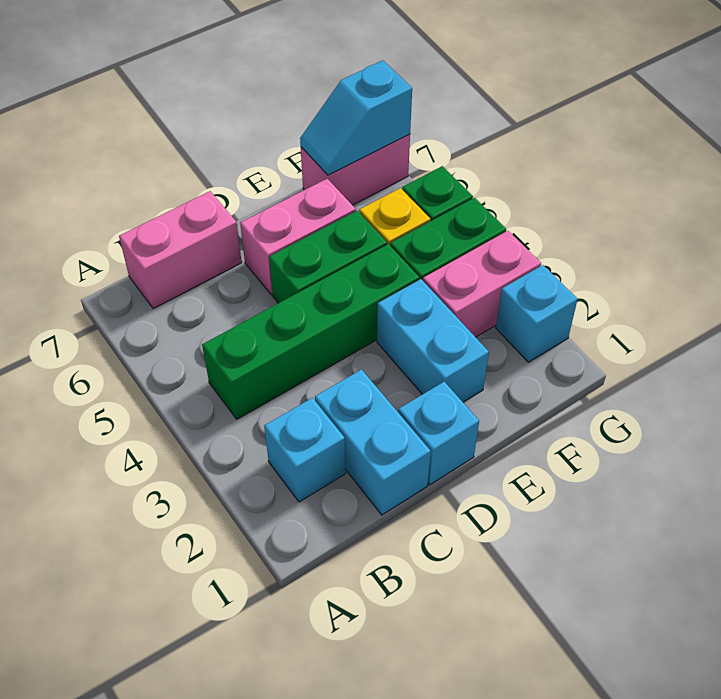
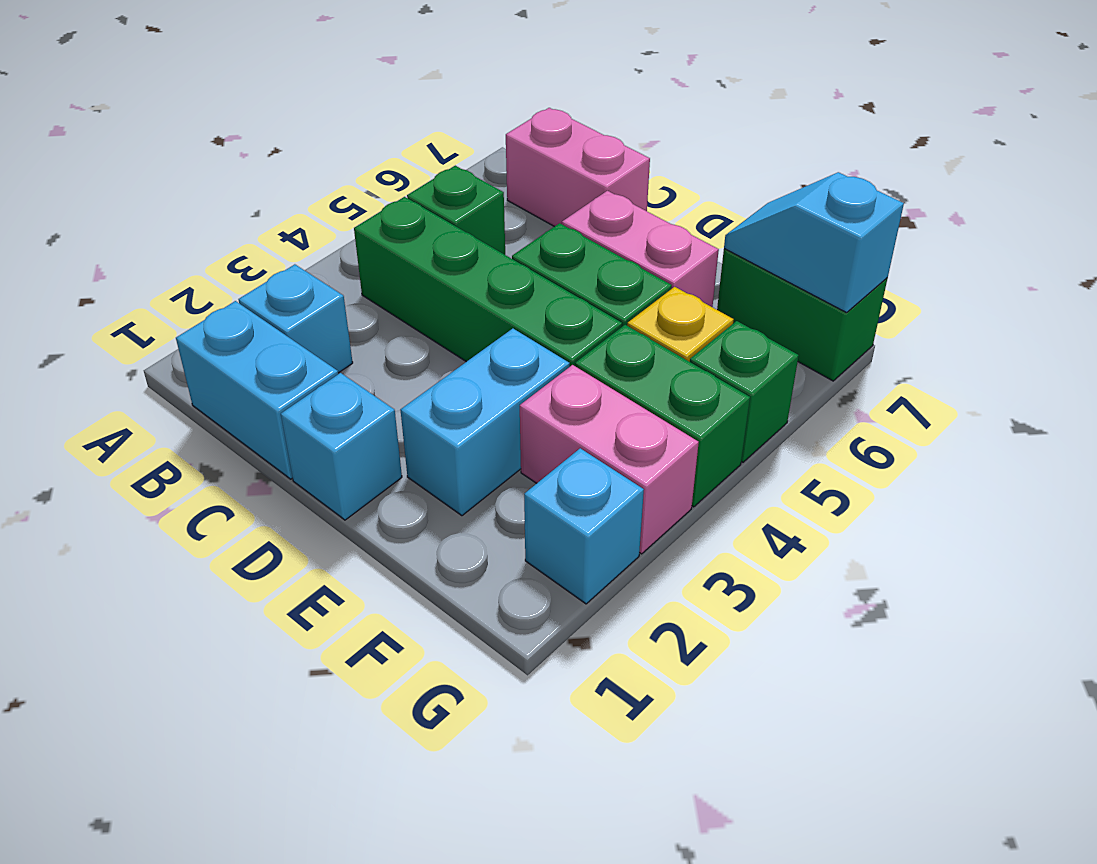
none -> green 1x1 brick [407,166,505,255]
cyan 1x2 brick [315,370,431,515] -> cyan 1x2 brick turned to [176,301,338,479]
pink 1x2 brick [301,134,410,205] -> green 1x2 brick [717,249,888,381]

